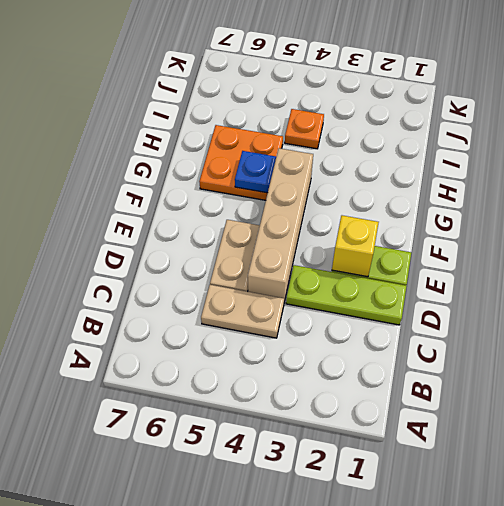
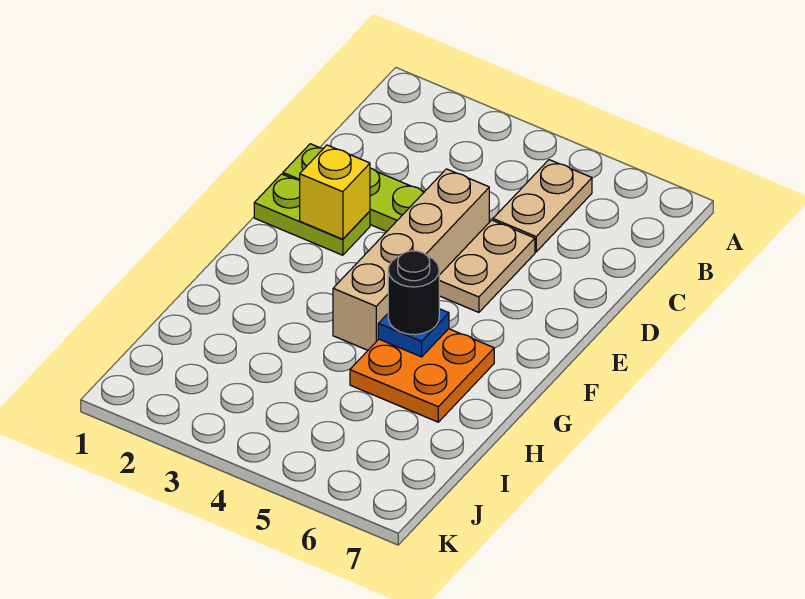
tan 1x2 plate [201,285,284,338] -> tan 1x2 plate turned to [493,160,592,252]
none -> black 1x1 round brick [388,251,439,335]
orange 1x1 plate [285,109,324,149] -> none

